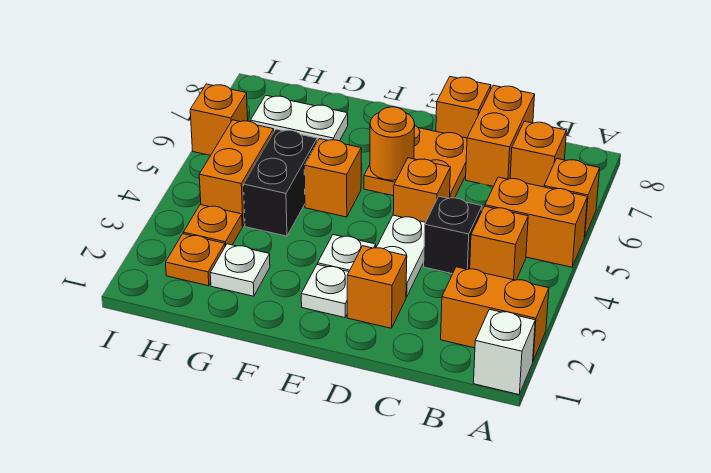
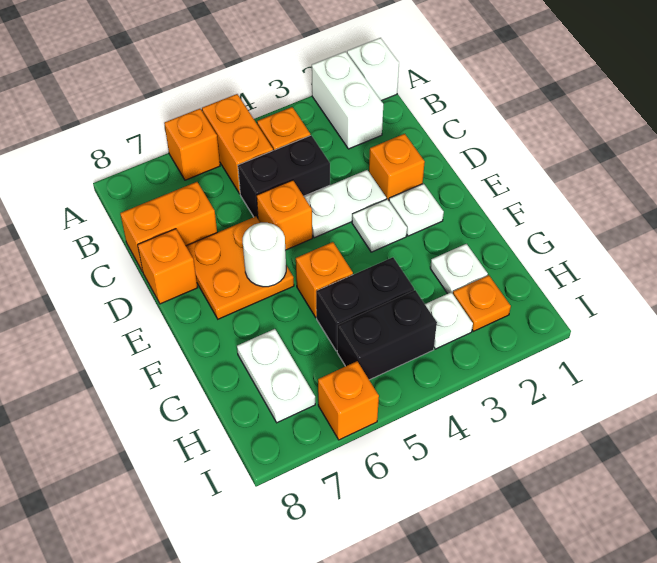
orange 1x2 brick [441,267,549,361] -> white 1x2 brick [312,51,383,149]
orange 1x1 brick [510,121,567,187] -> none
black 1x1 brick [424,196,482,274] -> black 1x2 brick [238,135,330,218]
orange 1x1 round brick [370,107,415,180] -> white 1x1 round brick [243,223,286,287]
orange 1x1 plate [183,205,242,246] -> white 1x1 plate [425,292,473,349]
orange 1x2 brick [199,120,274,226] -> black 1x2 brick [337,290,437,380]

